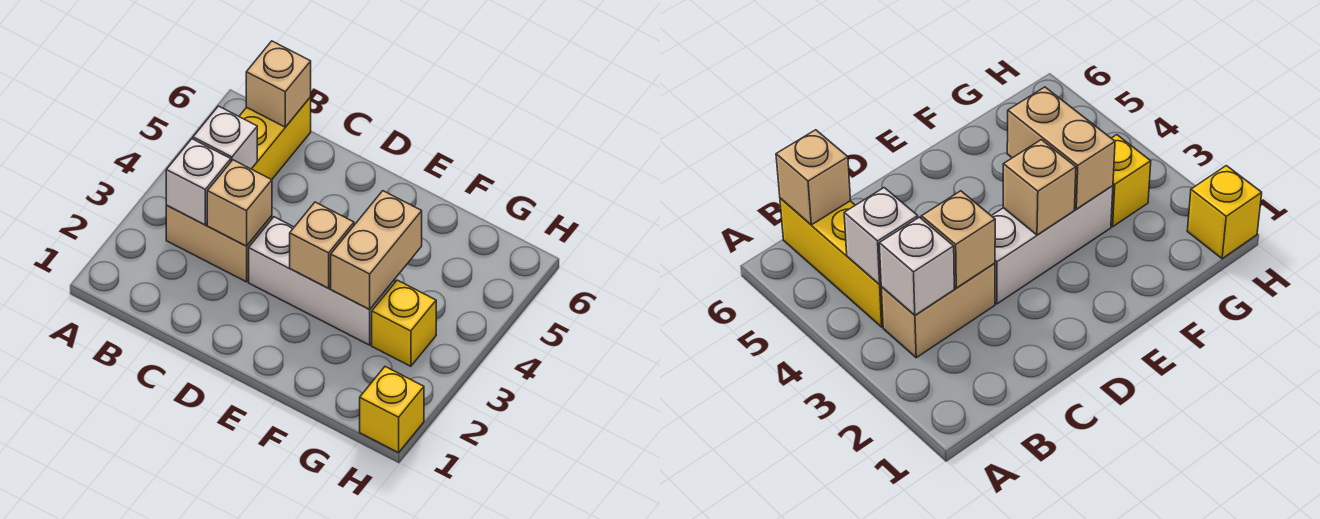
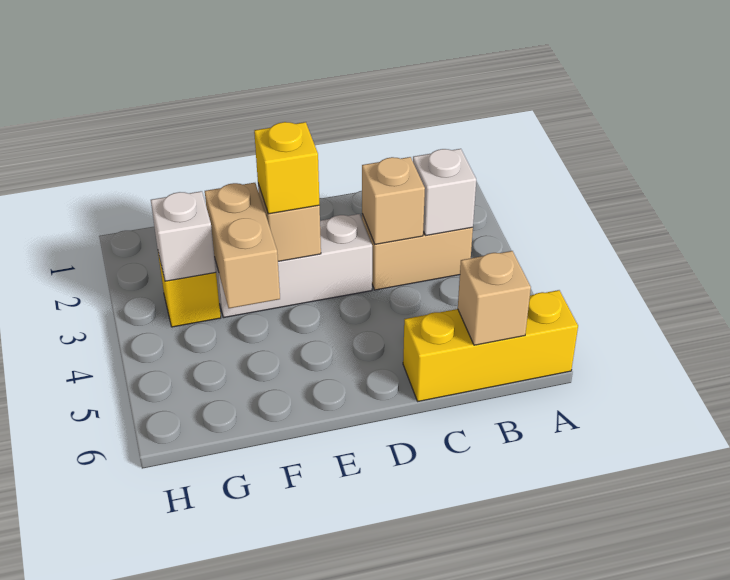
yellow 1x3 brick [239,97,311,180] -> yellow 1x3 brick turned to [403,290,578,401]
white 1x1 brick [193,106,257,169] -> white 1x1 brick moved to [151,191,216,281]
yellow 1x1 brick [360,367,424,453] -> yellow 1x1 brick moved to [254,122,320,214]

